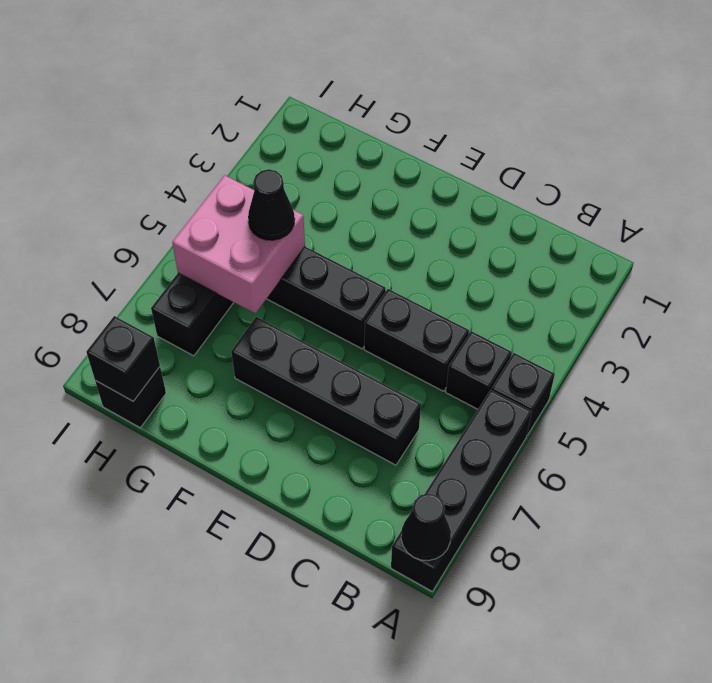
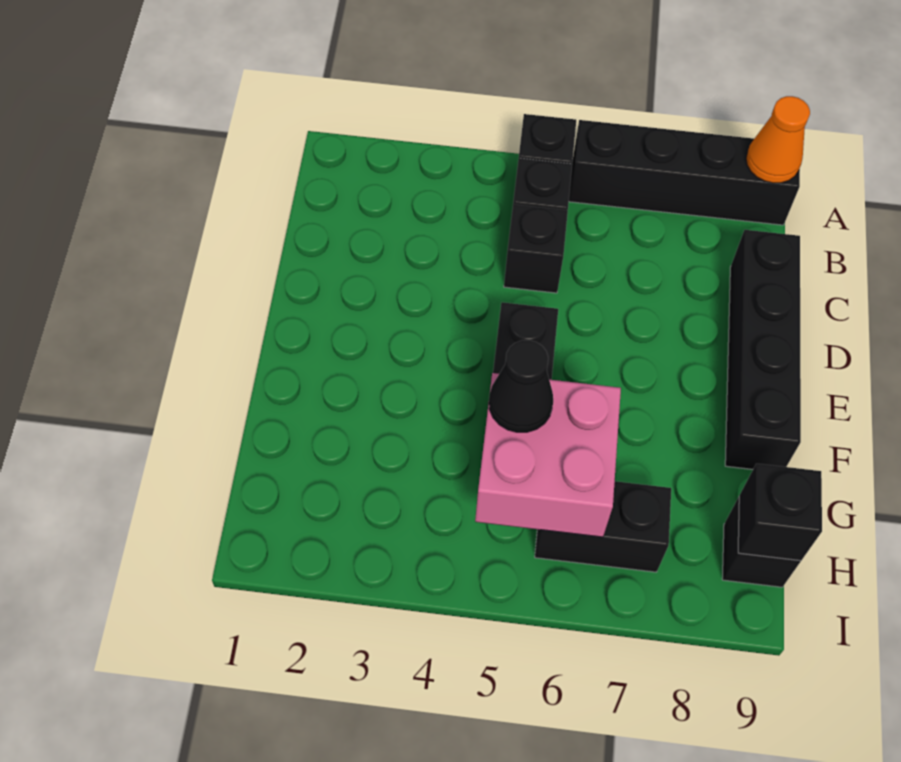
black 1x1 cone [401,493,451,561] -> orange 1x1 cone [746,96,810,183]
black 1x2 brick [364,289,469,391] -> black 1x1 brick [504,204,568,293]
black 1x4 brick [231,317,421,465] -> black 1x4 brick moved to [725,230,801,469]

